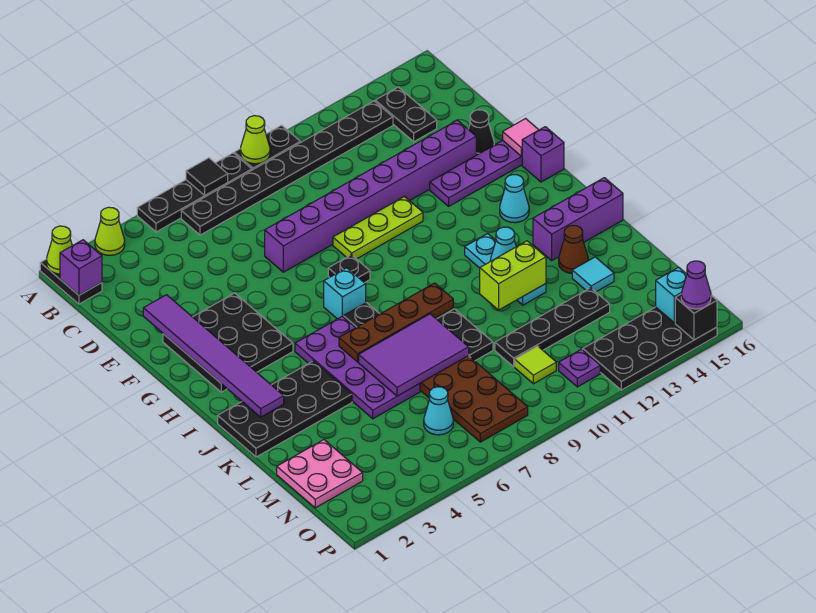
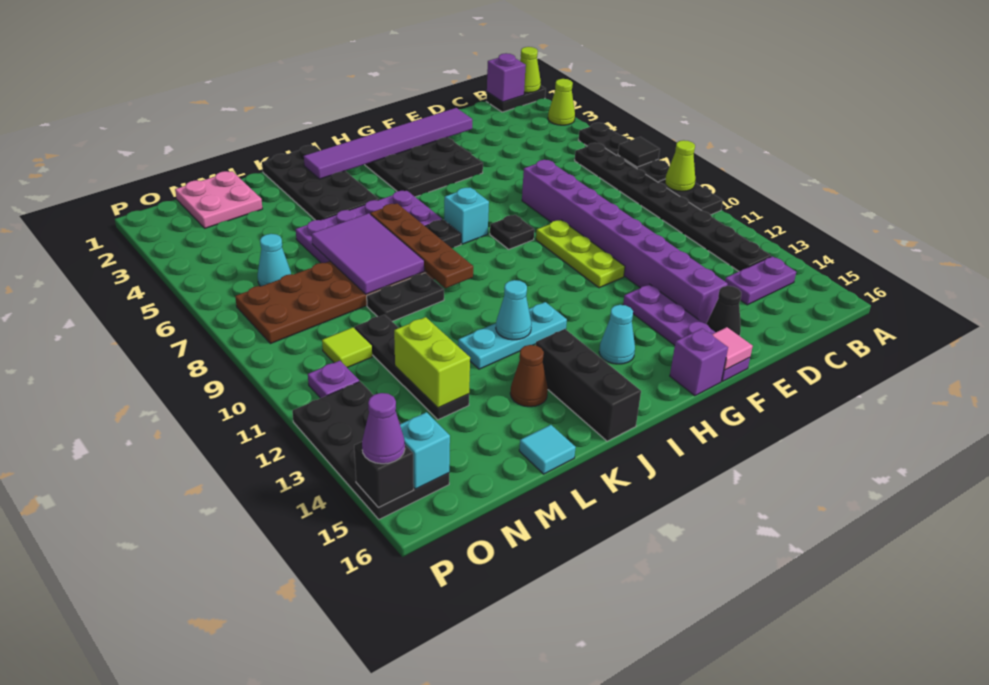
black 1x2 plate [375,87,437,142] -> purple 1x2 plate [725,256,796,305]
purple 1x3 brick [533,178,623,260] -> black 1x3 brick [536,329,641,441]
lime 1x2 brick [480,241,546,310] -> lime 1x2 brick moved to [394,317,470,408]
cyan 1x1 tile [572,257,614,292] -> cyan 1x1 tile moved to [519,425,576,474]

